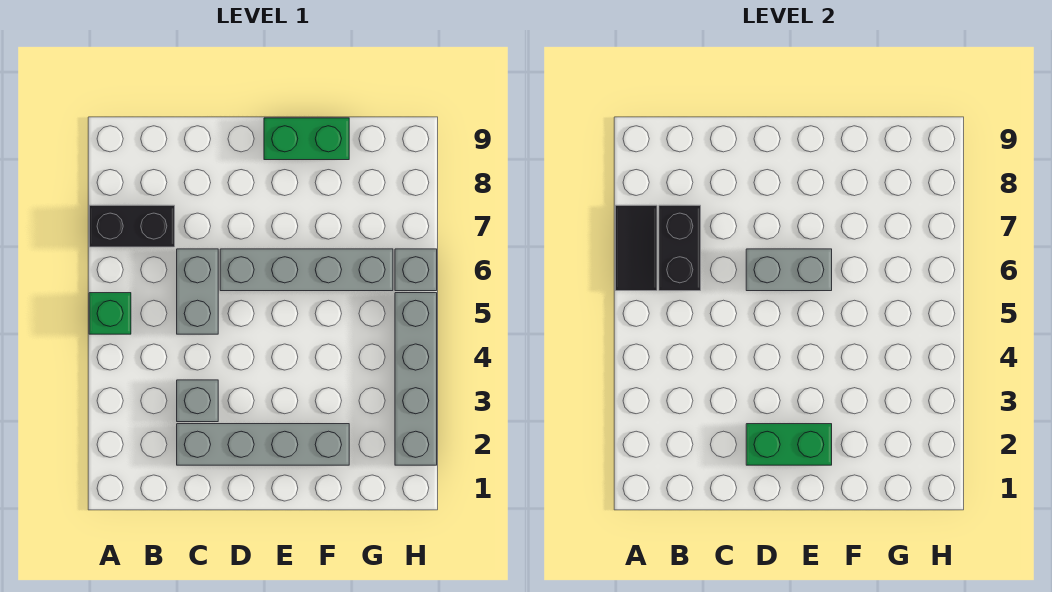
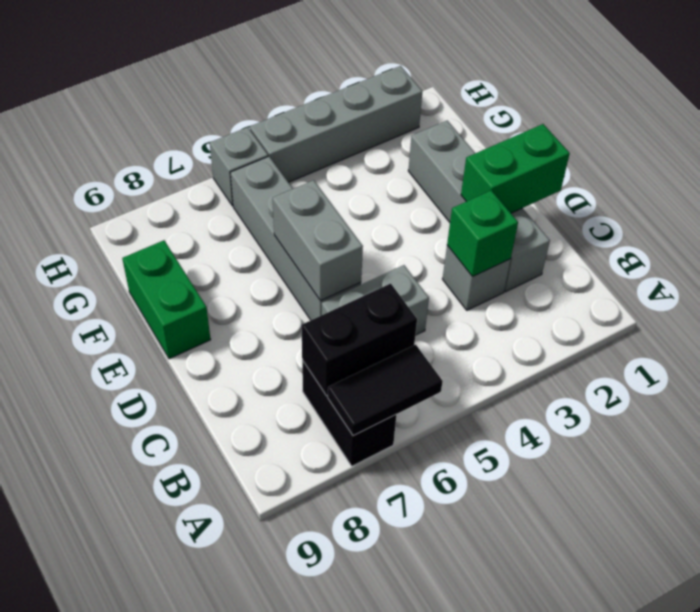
green 1x1 brick [89,293,131,334] -> green 1x1 brick moved to [447,190,518,277]
green 1x2 brick [746,424,832,465] -> green 1x2 brick turned to [461,124,570,213]

